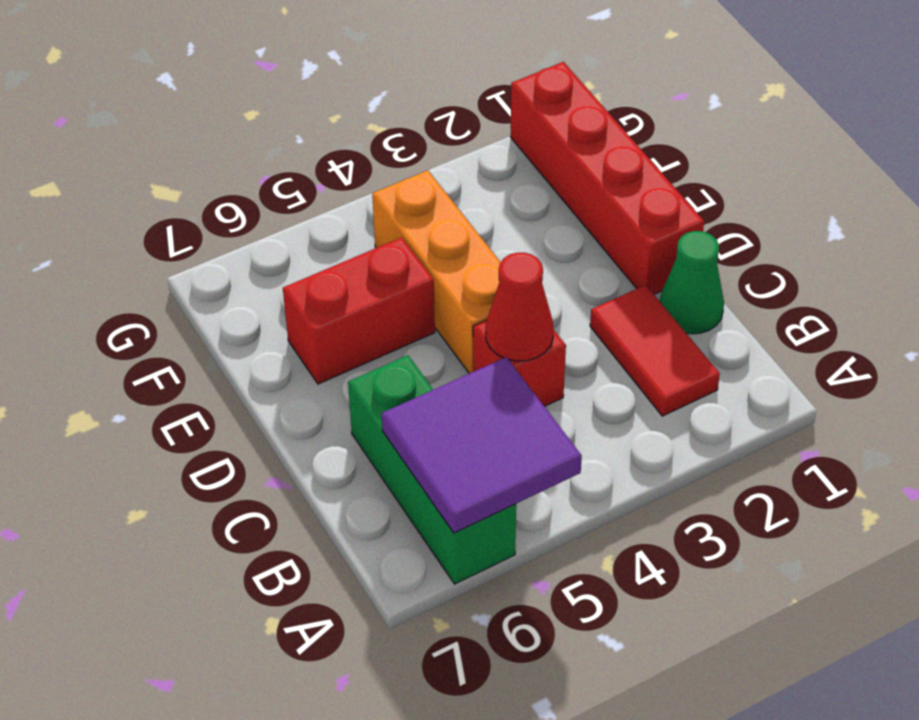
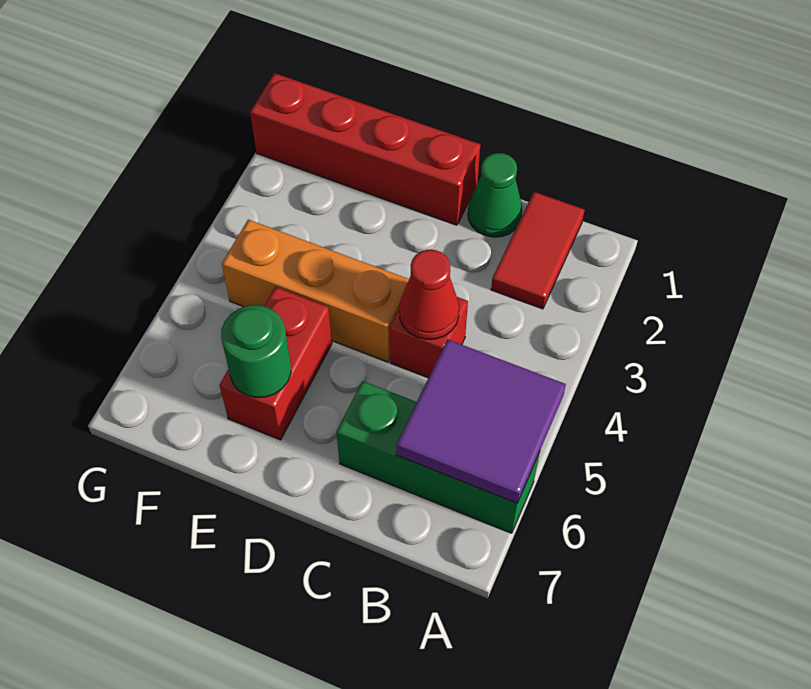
red 1x2 tile [590,285,720,416] -> red 1x2 tile turned to [491,192,585,309]
none -> green 1x1 round brick [221,305,291,398]

